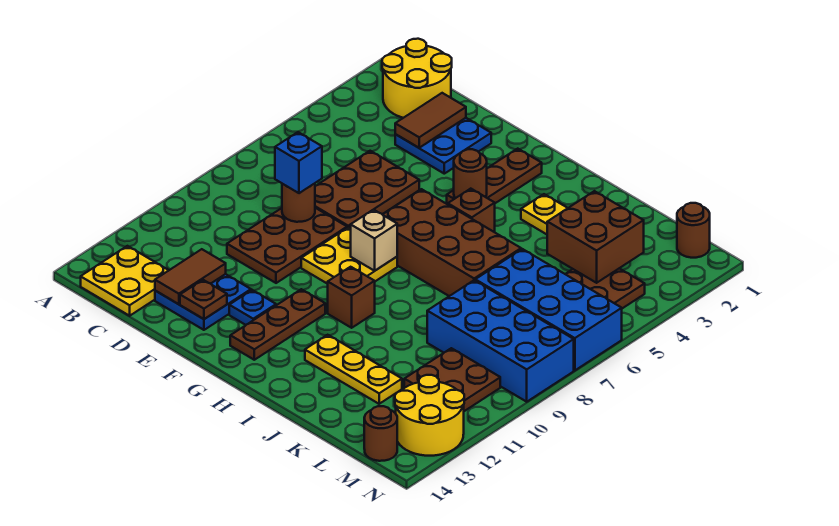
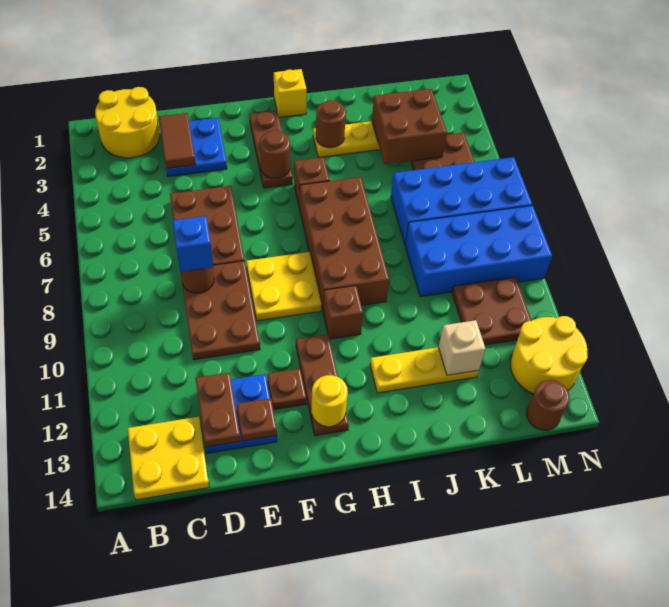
brown 1x2 tile [155,249,226,304] -> brown 1x2 plate [196,373,240,447]
blue 1x1 plate [229,290,276,325] -> brown 1x1 plate [267,369,307,410]
brown 2x4 brick [383,189,521,296] -> brown 2x4 brick turned to [300,177,389,310]
tan 1x1 brick [351,209,397,271] -> tan 1x1 brick moved to [439,320,485,375]
none -> yellow 1x1 round brick [312,375,348,427]
none -> yellow 1x1 brick [274,69,307,117]
brown 1x1 round brick [677,203,710,258] -> brown 1x1 round brick moved to [316,100,346,148]

